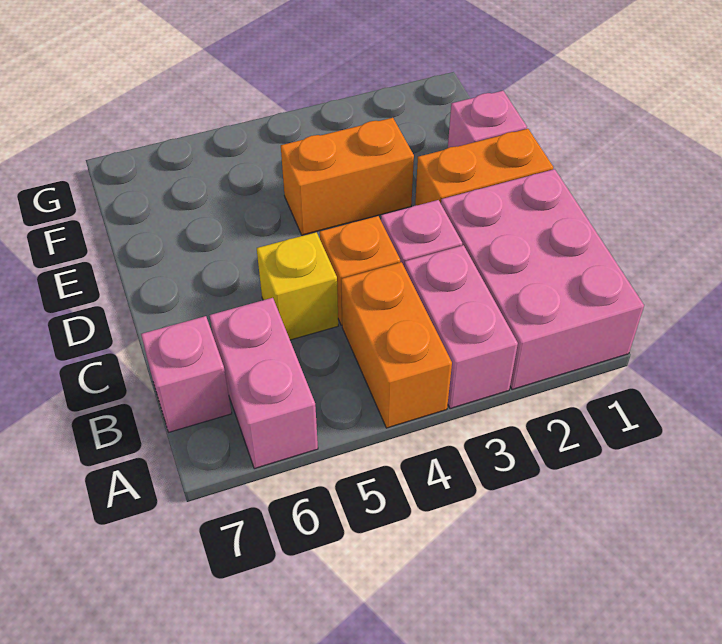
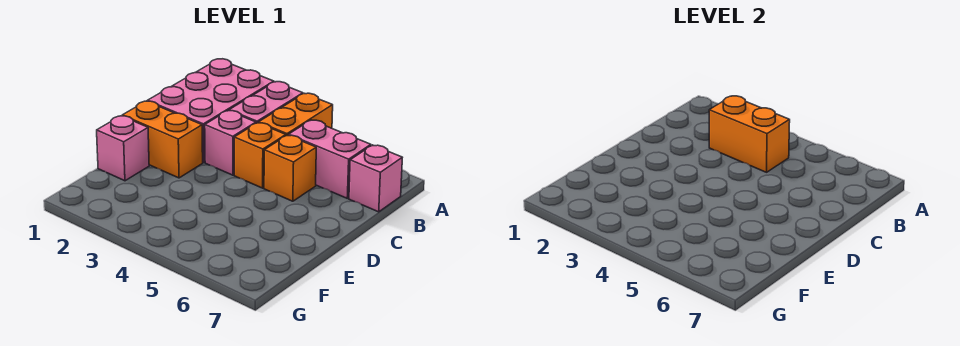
pink 1x2 brick [209,298,318,469] -> pink 1x2 brick turned to [289,120,371,198]
yellow 1x1 brick [257,232,338,340] -> orange 1x1 brick [264,135,316,201]
orange 1x2 brick [281,118,414,235] -> orange 1x2 brick moved to [709,96,790,172]

